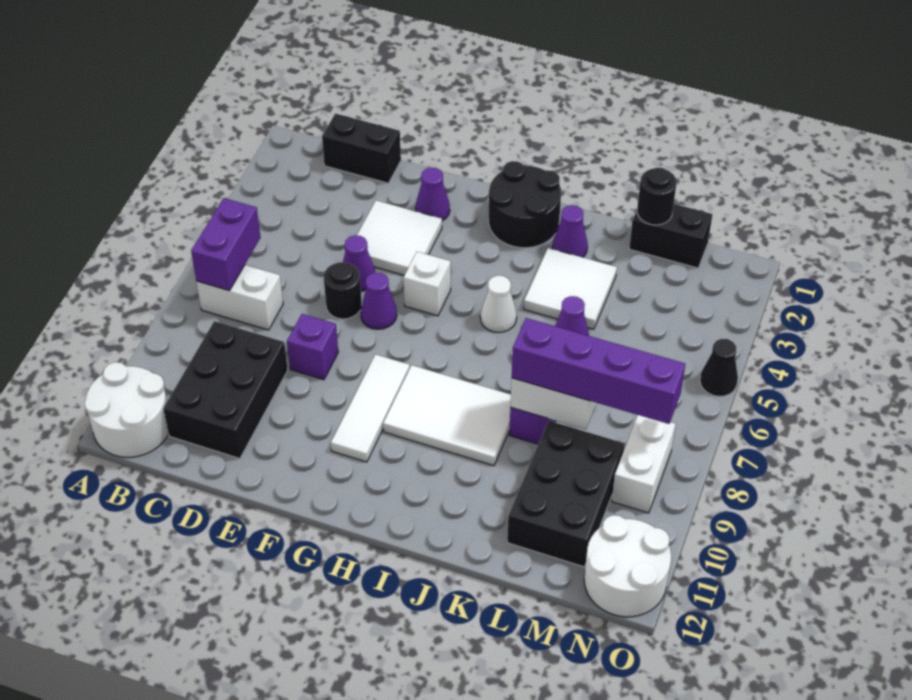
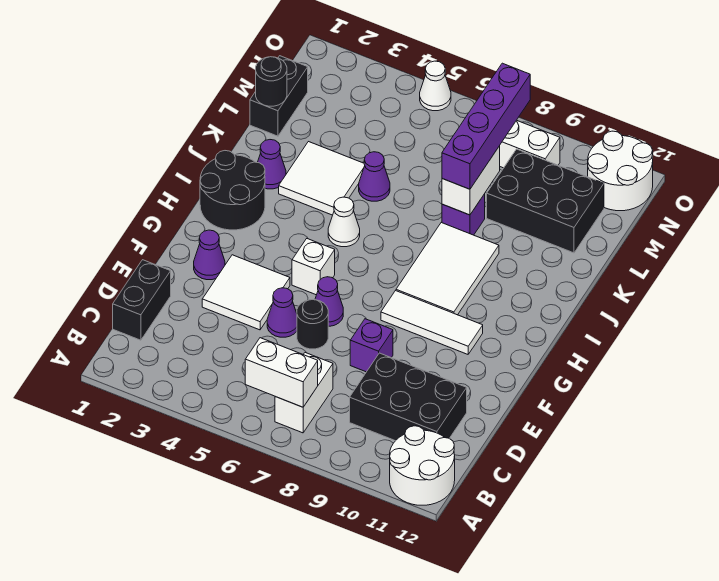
purple 1x2 brick [191,198,261,291] -> white 1x2 brick [245,338,318,407]
black 1x1 cone [700,339,738,396] -> white 1x1 cone [420,61,451,111]

